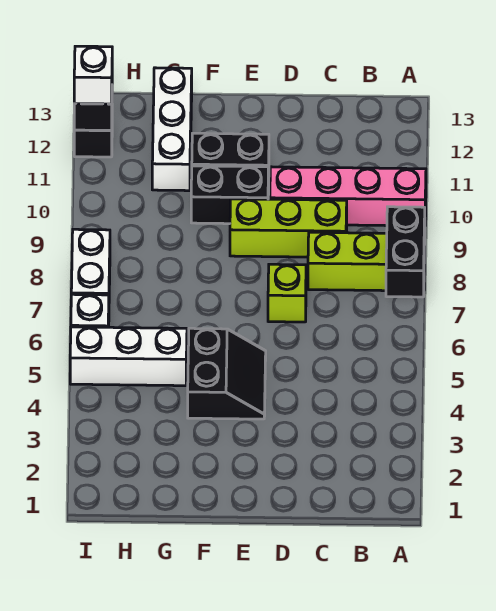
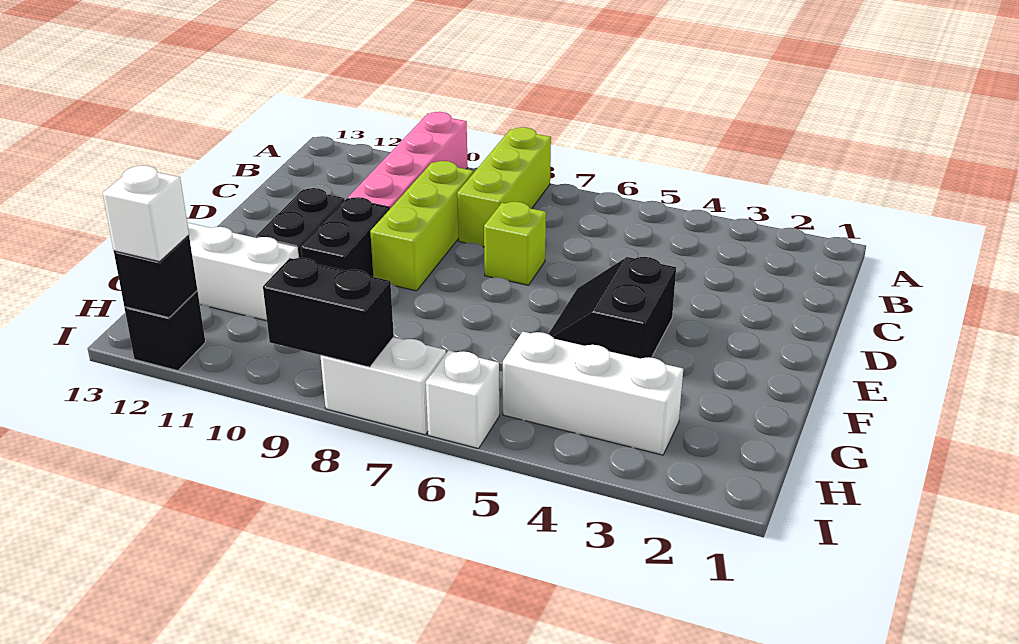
black 1x2 brick [386,207,425,297] -> black 1x2 brick moved to [263,258,394,367]
black 2x2 slope [188,328,266,419] -> black 2x2 slope turned to [549,257,676,359]
white 1x3 brick [70,327,187,386] -> white 1x3 brick turned to [503,332,683,455]

